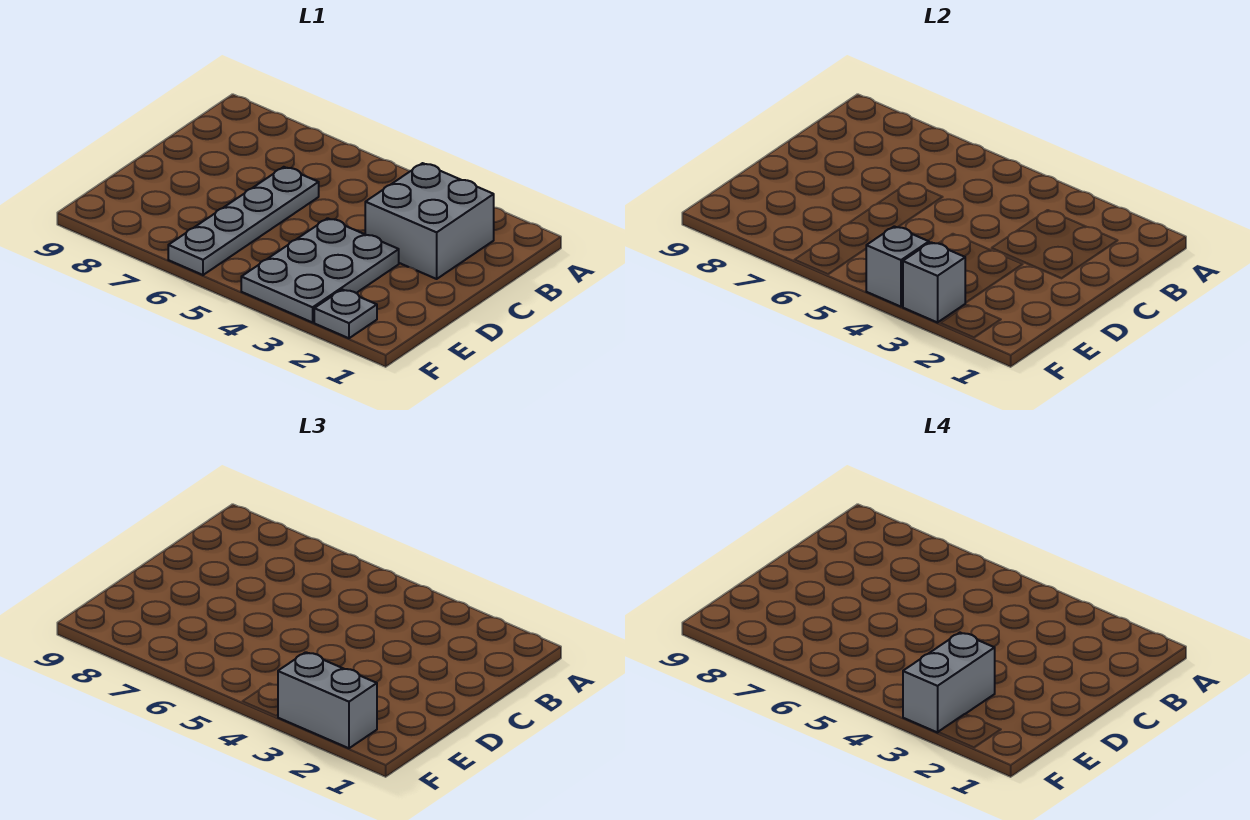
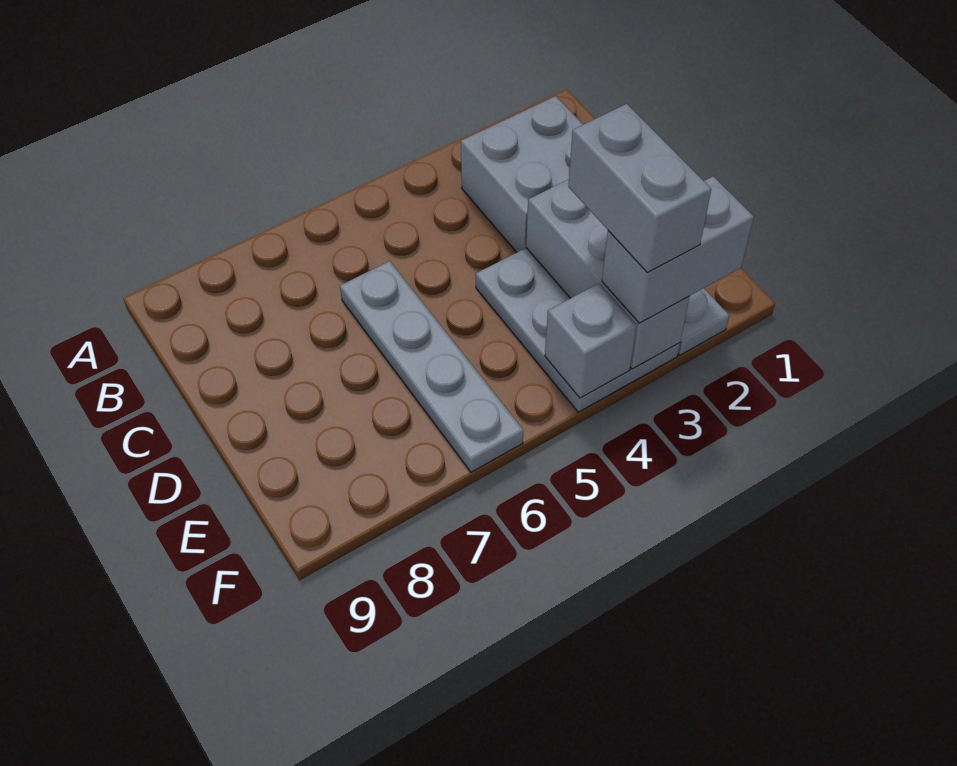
grey 1x1 brick [903,242,965,322] -> grey 1x3 brick [526,179,690,369]

